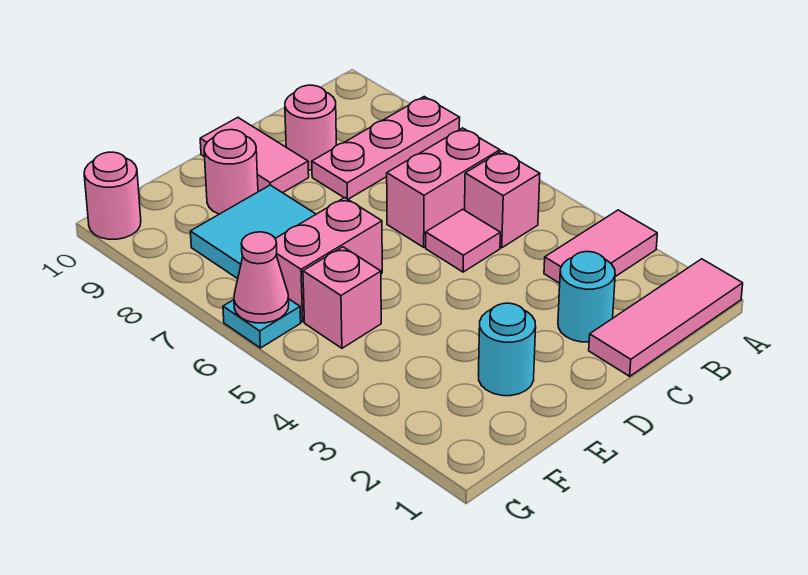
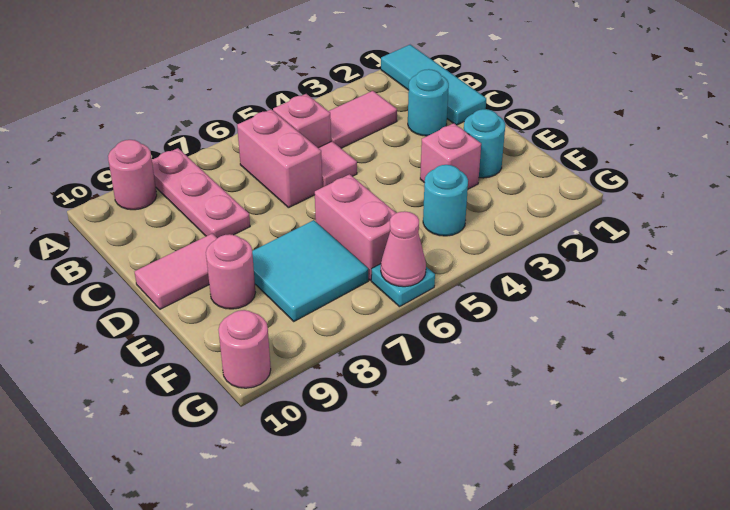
pink 1x3 tile [589,259,743,376] -> cyan 1x3 tile [381,45,486,125]
pink 1x2 tile [544,210,657,283] -> pink 1x2 tile turned to [329,91,397,148]
pink 1x1 round brick [285,85,336,170] -> pink 1x1 round brick moved to [108,140,157,210]
none -> cyan 1x1 round brick [423,165,468,236]
pink 1x1 brick [303,247,381,348] -> pink 1x1 brick moved to [420,123,481,189]

